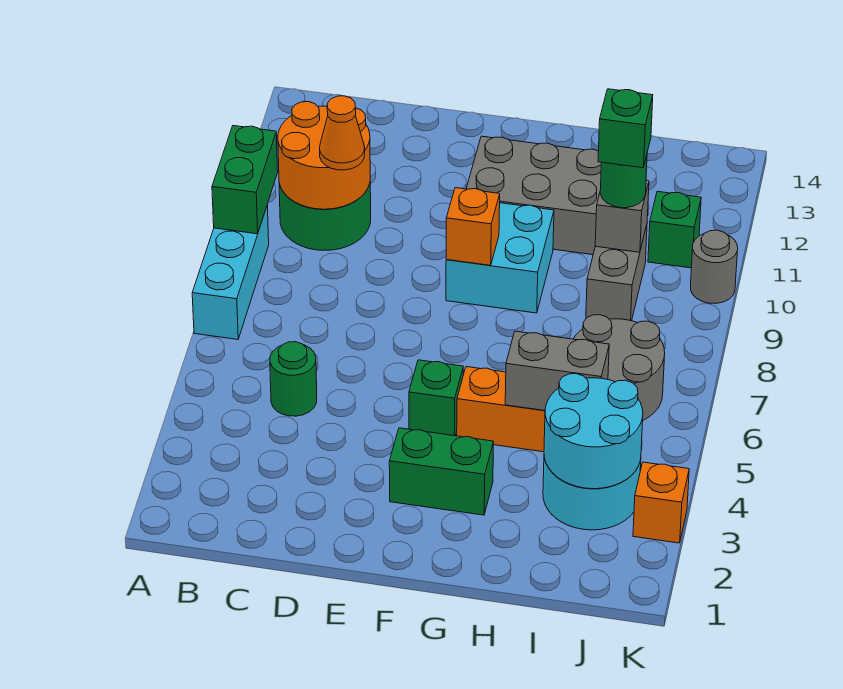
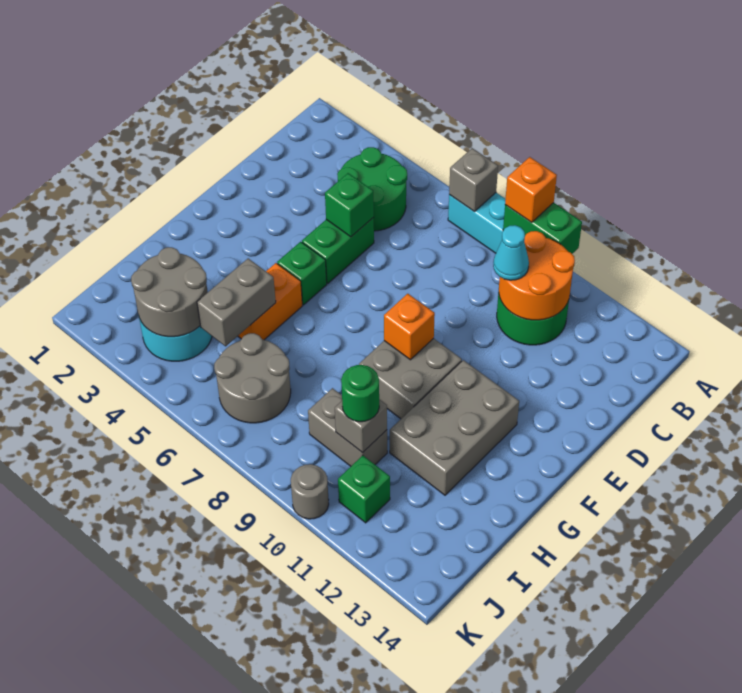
none -> grey 1x1 brick [449,148,498,212]
green 1x1 round brick [270,342,317,416] -> green 2x2 round brick [337,147,407,231]
orange 1x1 cone [320,96,365,170] -> cyan 1x1 cone [493,225,529,280]
green 1x2 brick [389,428,494,515] -> green 1x2 brick moved to [302,218,374,284]
cyan 2x2 brick [446,203,554,313] -> grey 2x2 brick [359,338,462,419]
cyan 2x2 round brick [544,374,643,489] -> grey 2x2 round brick [131,247,208,337]
green 1x1 brick [598,89,653,168] -> green 1x1 brick moved to [325,173,374,237]
orange 1x1 brick [633,462,689,543] -> orange 1x1 brick moved to [505,157,557,223]

